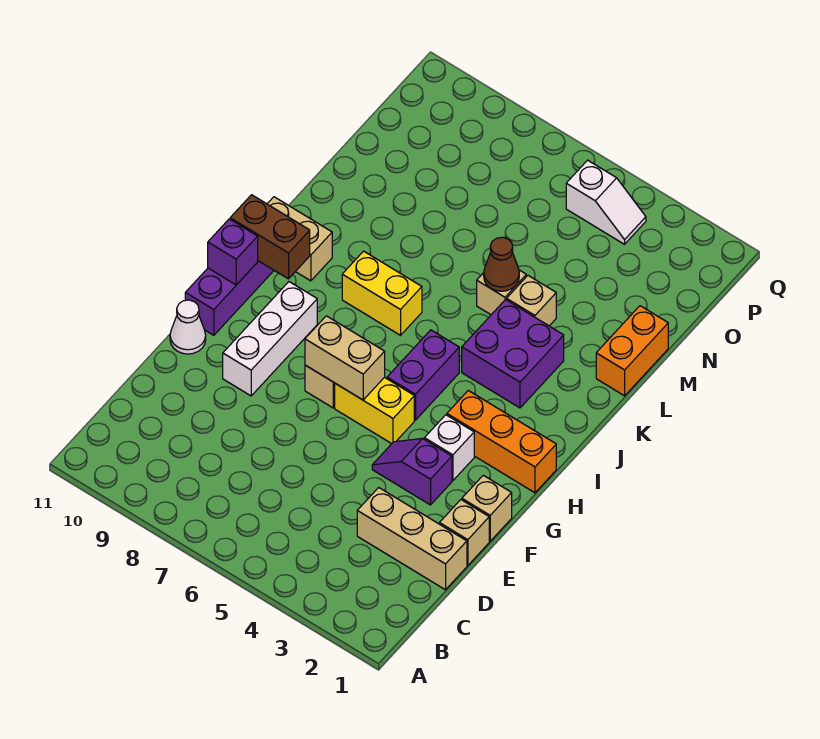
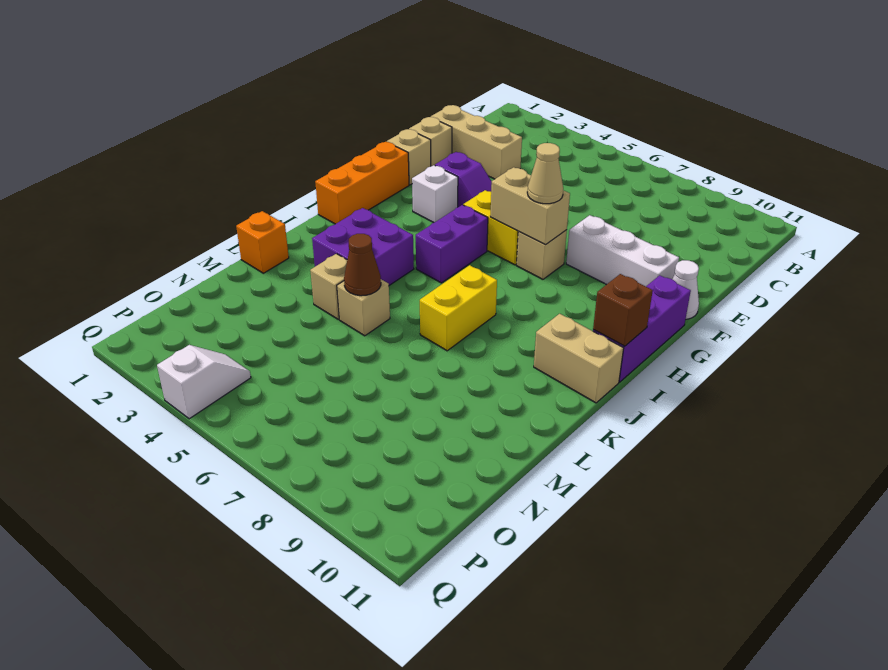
white 1x3 brick [223,282,317,396] -> white 1x3 brick turned to [566,215,679,286]
none -> tan 1x1 cone [527,143,563,204]
orange 1x3 brick [447,391,556,493] -> orange 1x3 brick turned to [315,142,409,224]
purple 1x1 brick [208,219,258,285] -> none
brown 1x2 brick [230,195,310,279] -> brown 1x1 brick [593,274,653,346]
yellow 1x2 brick [342,251,422,335] -> yellow 1x2 brick turned to [420,265,497,351]
orange 1x2 brick [596,306,668,396] -> orange 1x1 brick [236,211,289,273]
white 1x2 slope [566,160,646,244] -> white 1x2 slope turned to [157,345,251,419]

